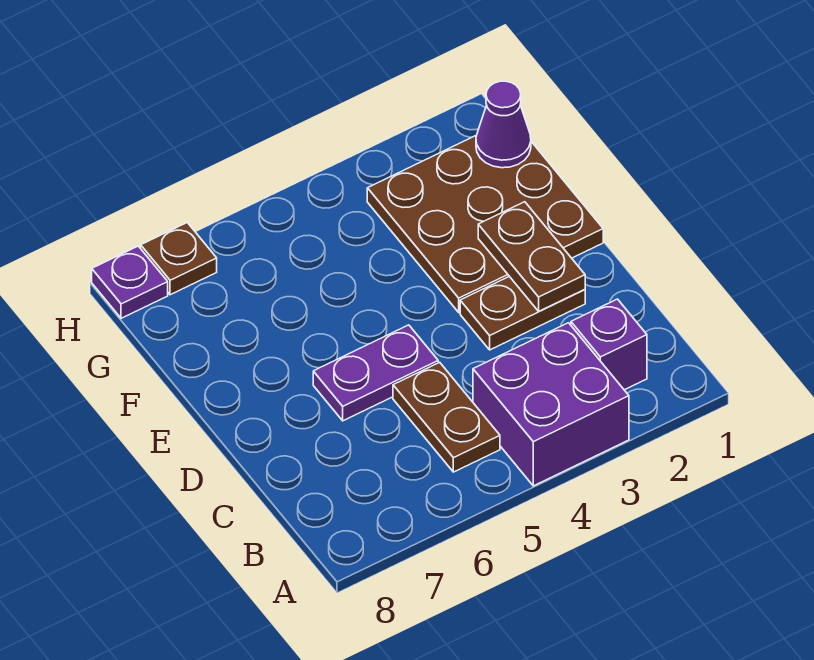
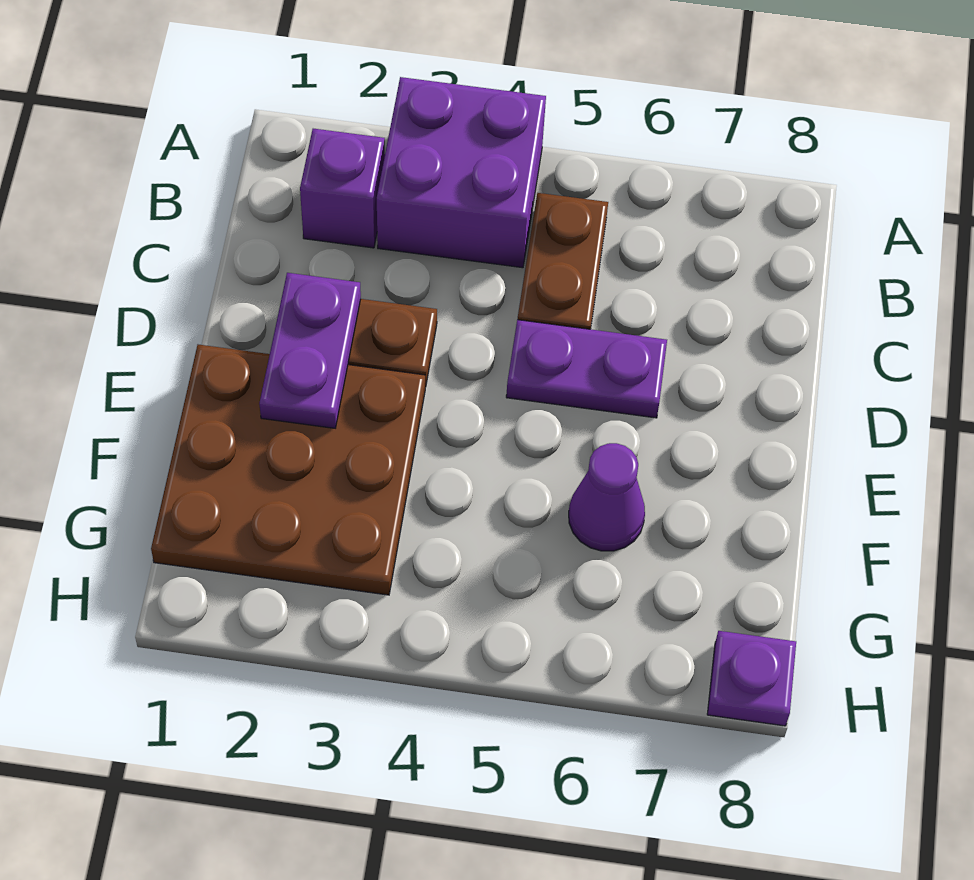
brown 1x2 plate [478,202,585,311] -> purple 1x2 plate [259,273,361,428]
purple 1x1 cone [476,81,531,168] -> purple 1x1 cone moved to [569,443,645,551]
brown 1x1 plate [141,223,217,295] -> none

